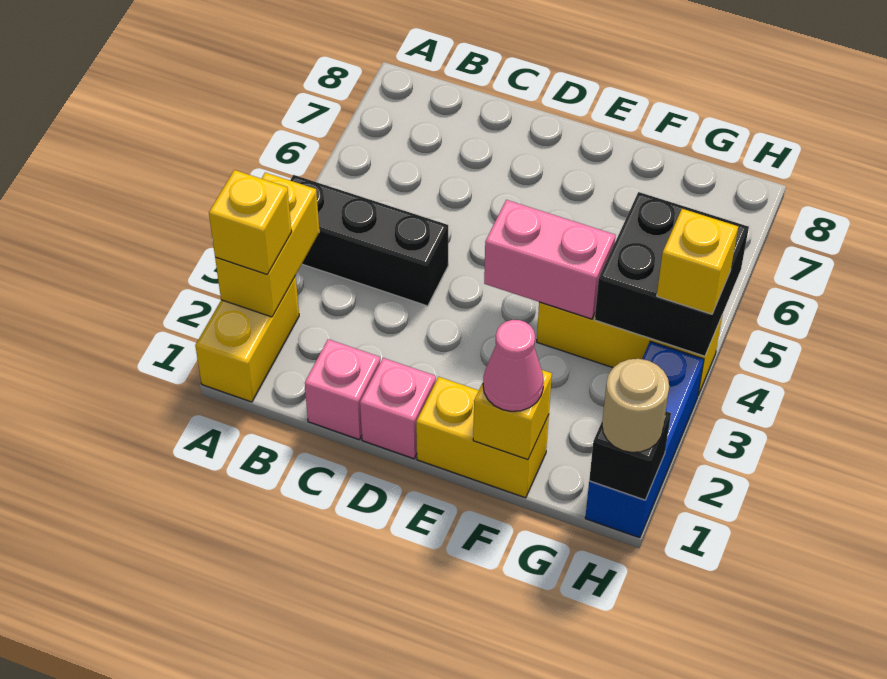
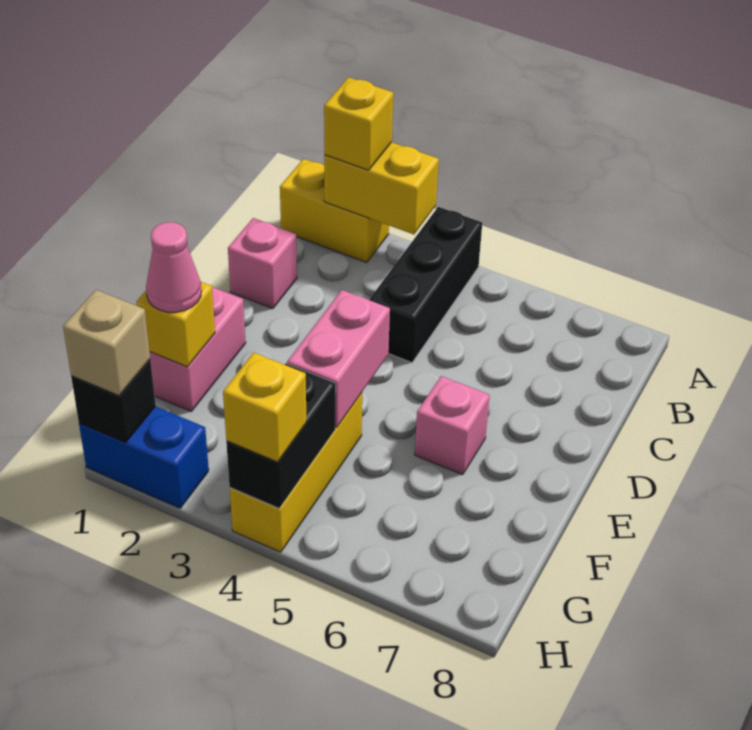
pink 1x1 brick [360,358,436,459] -> pink 1x1 brick moved to [415,376,490,475]
yellow 1x2 brick [416,377,549,498] -> pink 1x2 brick [150,287,246,411]
black 2x2 brick [595,192,749,356] -> black 1x2 brick [226,364,336,508]
blue 1x3 brick [585,341,704,538] -> blue 1x2 brick [79,406,209,508]
tan 1x1 round brick [602,359,669,452] -> tan 1x1 brick [63,290,150,396]

